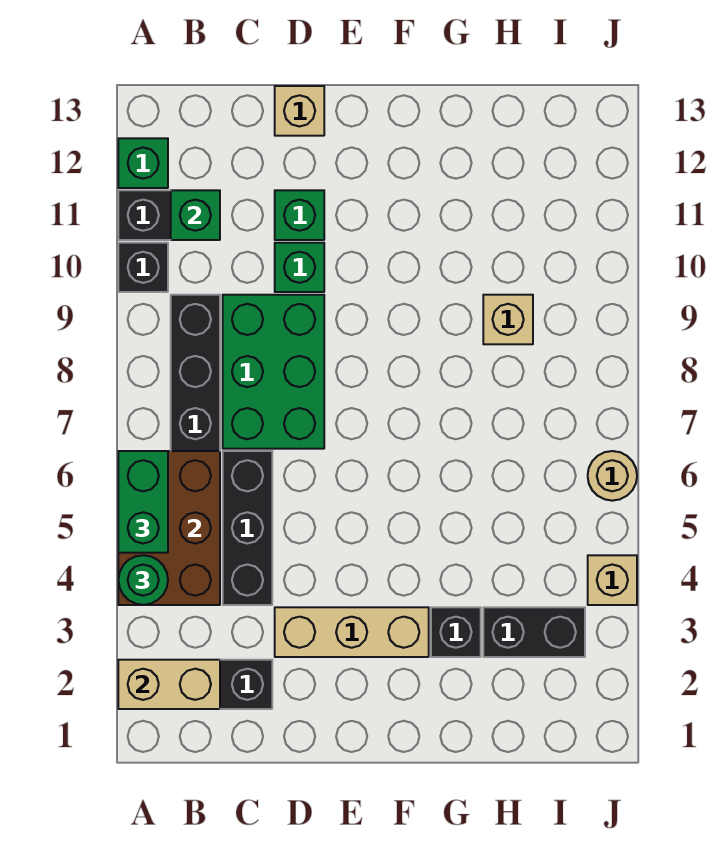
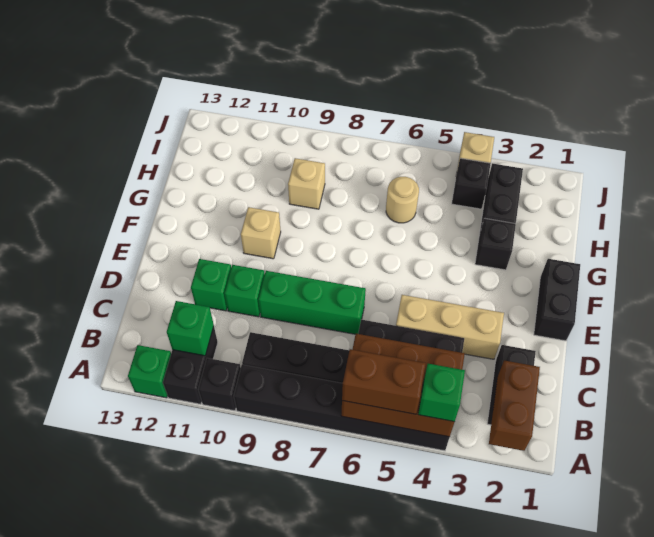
tan 1x2 brick [118,660,220,709] -> brown 1x2 brick [489,360,540,451]
none -> black 1x6 brick [234,365,450,451]
green 1x1 round brick [118,555,168,605] -> green 1x1 brick [418,364,465,422]
green 1x2 brick [118,451,168,553] -> brown 1x2 brick [342,349,426,414]
green 2x3 brick [223,295,324,449] -> green 1x3 brick [258,271,366,334]
tan 1x3 brick [275,607,429,657] -> tan 1x3 brick turned to [396,295,504,359]
tan 1x1 brick [275,86,324,136] -> tan 1x1 brick moved to [241,207,281,259]
none -> black 1x2 brick [534,259,580,341]
none -> black 1x1 brick [452,158,491,209]
tan 1x1 round brick [588,451,637,501] -> tan 1x1 round brick moved to [386,177,419,223]

